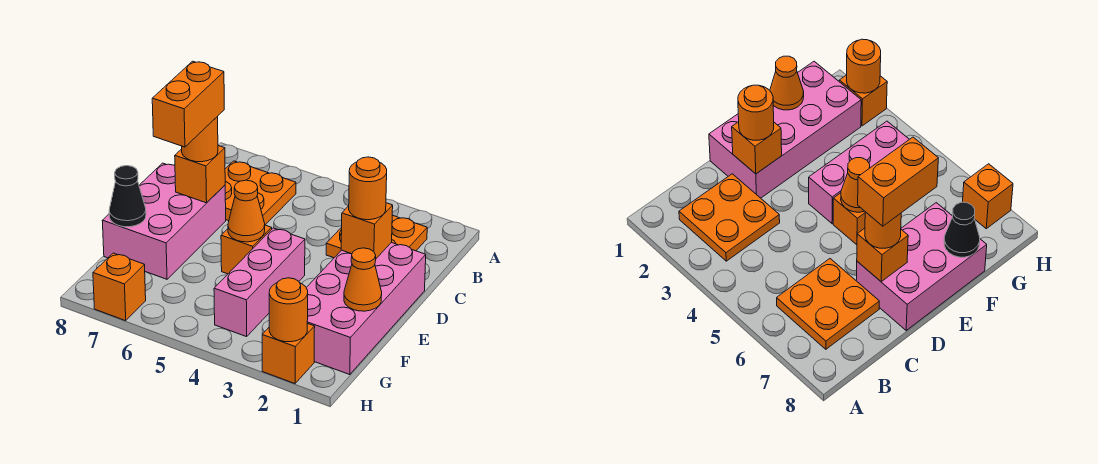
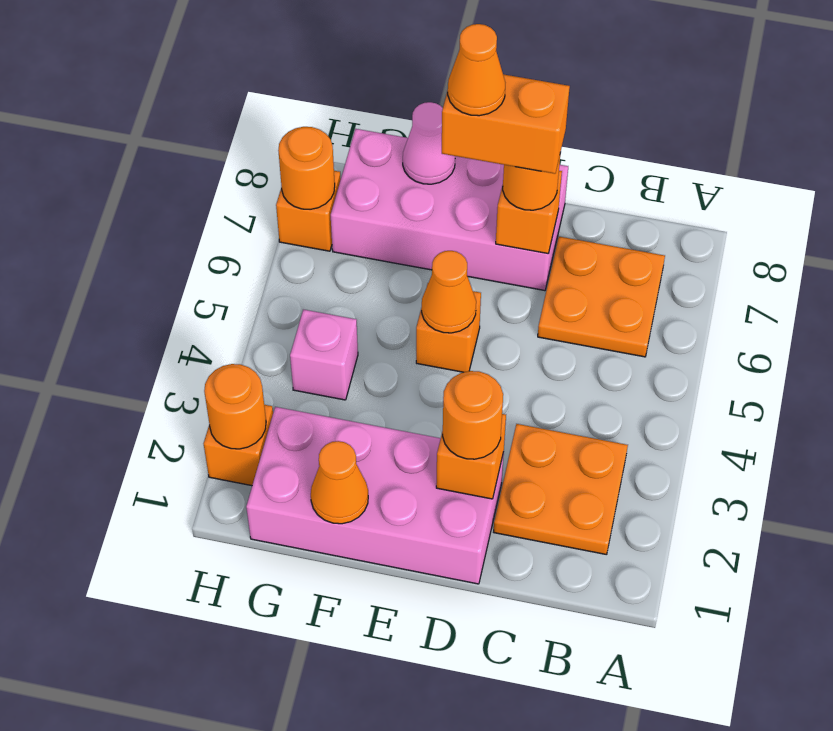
pink 2x3 brick [102,163,226,279] -> pink 2x4 brick [331,129,568,291]
pink 1x3 brick [214,228,305,337] -> pink 1x1 brick [290,309,358,400]
none -> orange 1x1 cone [448,24,505,116]
black 1x1 cone [109,166,146,227] -> pink 1x1 cone [403,102,455,184]
none -> orange 1x1 round brick [278,127,335,209]

